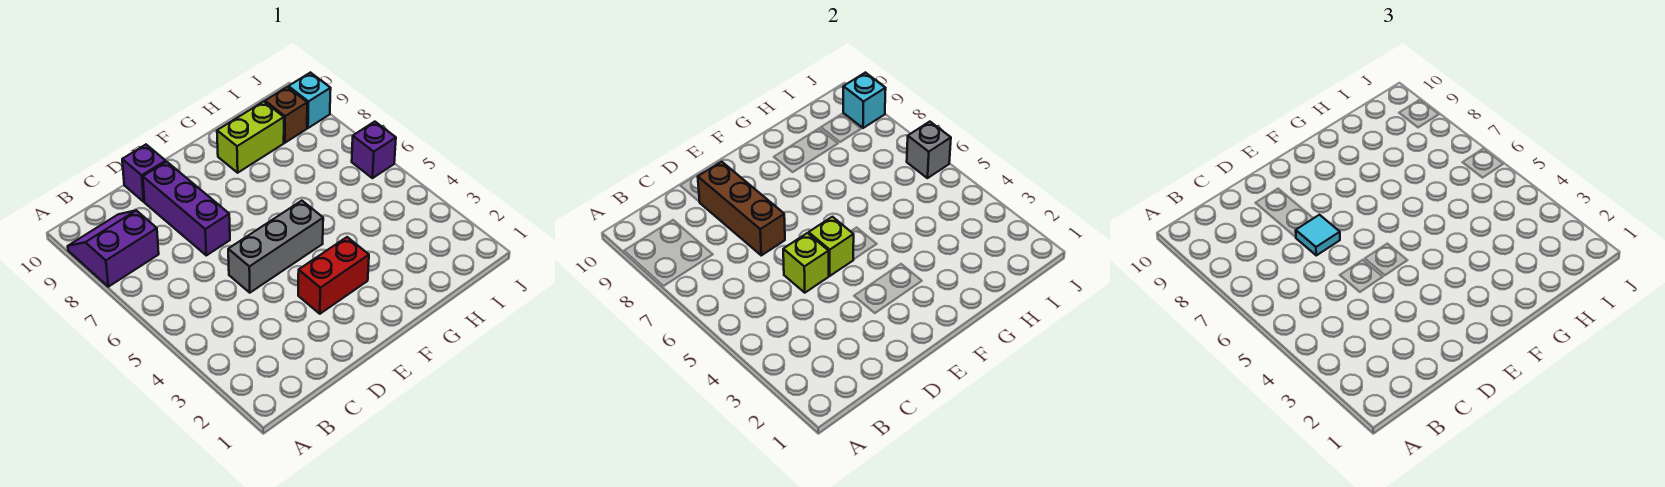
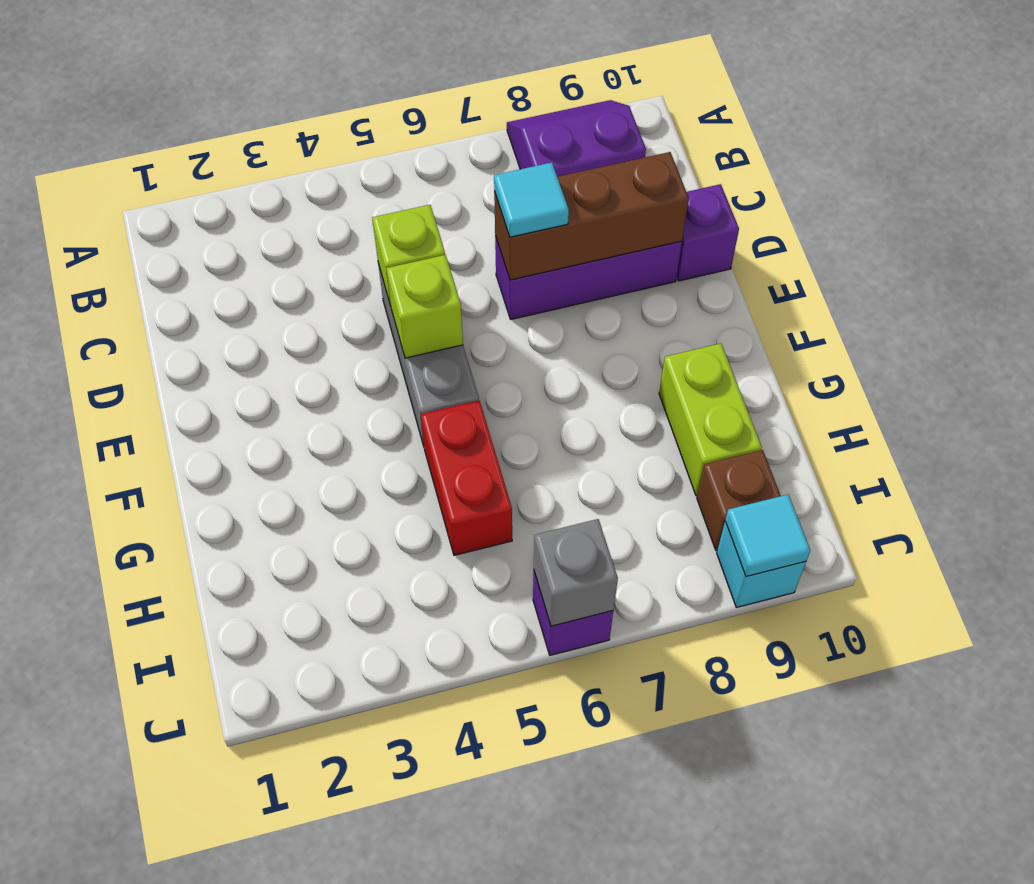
purple 2x2 slope [68,210,159,287] -> purple 2x2 slope turned to [507,100,646,177]
red 1x2 brick [298,237,369,314] -> red 1x2 brick moved to [421,401,512,555]
cyan 1x1 brick [843,73,886,128] -> cyan 1x1 tile [725,495,810,577]

